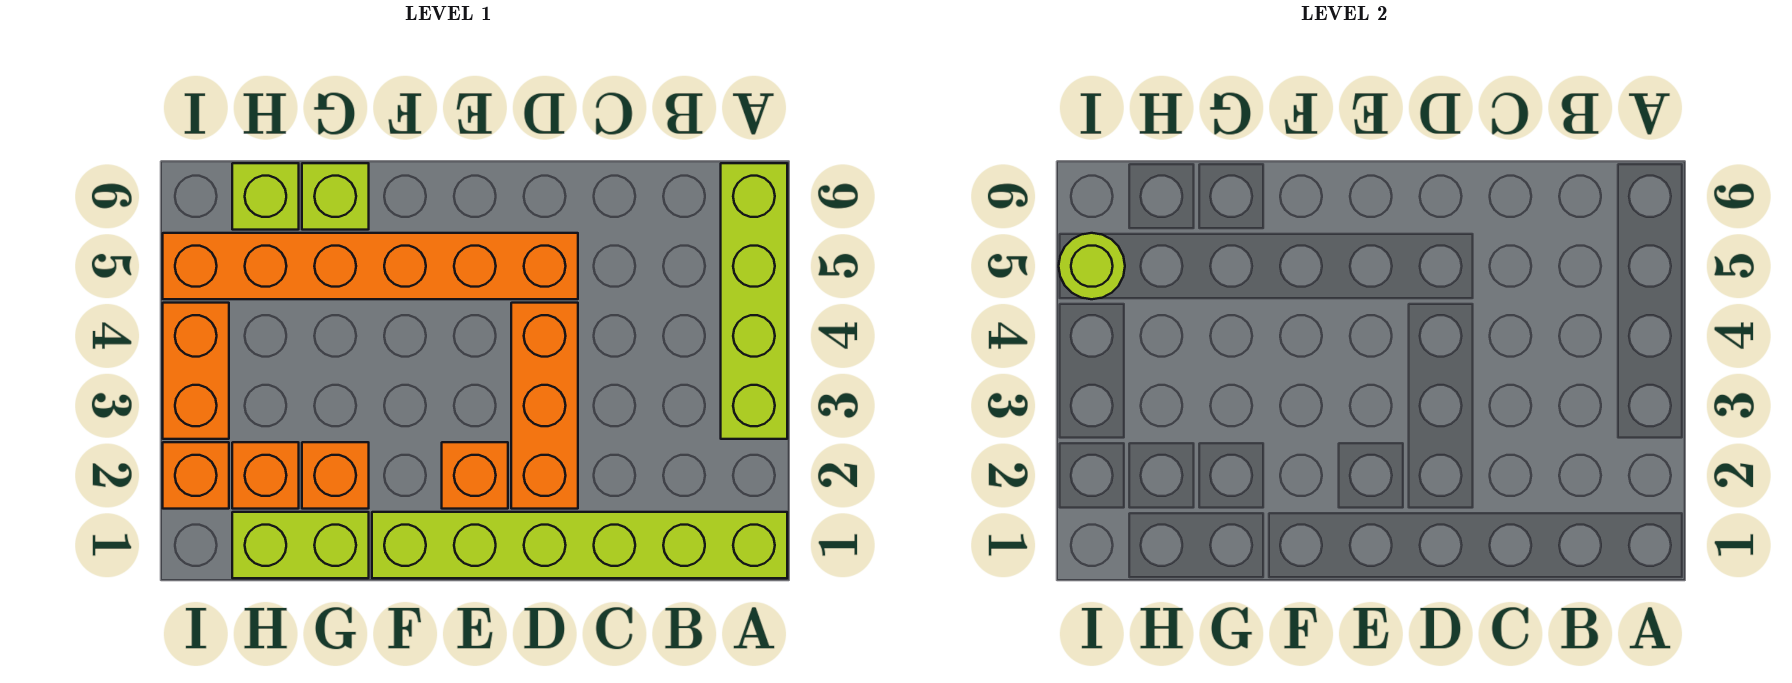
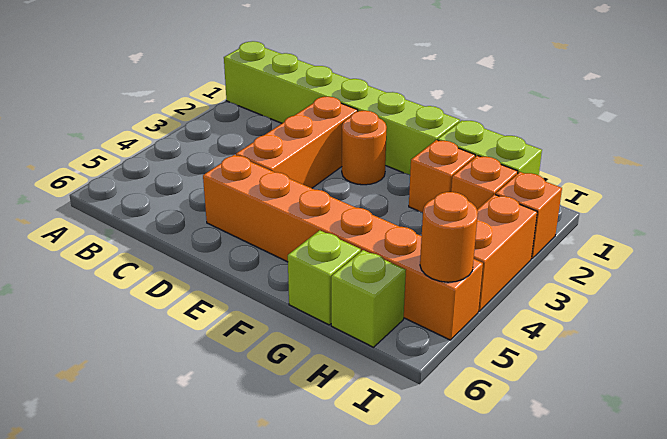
lime 1x4 brick [721,163,787,439] -> none
orange 1x1 brick [442,442,508,509] -> orange 1x1 round brick [342,111,387,185]
lime 1x1 round brick [1059,233,1125,299] -> orange 1x1 round brick [420,192,478,282]

